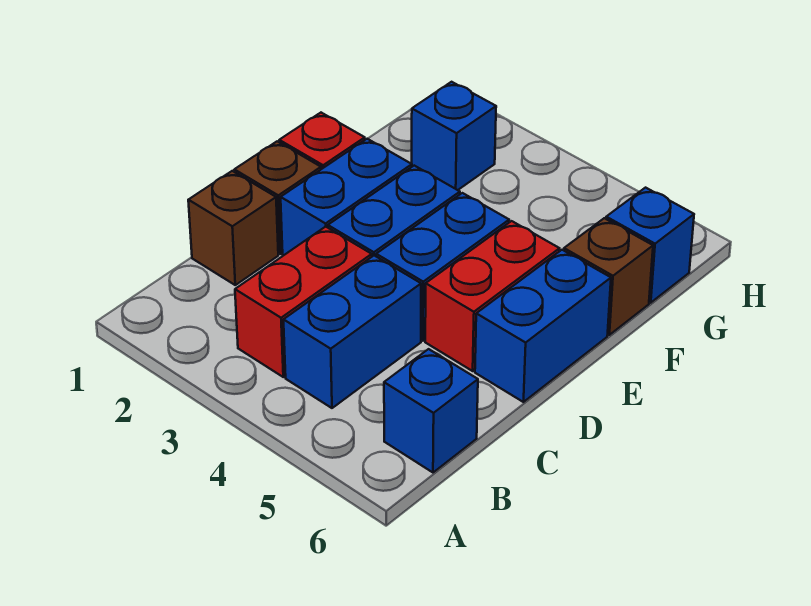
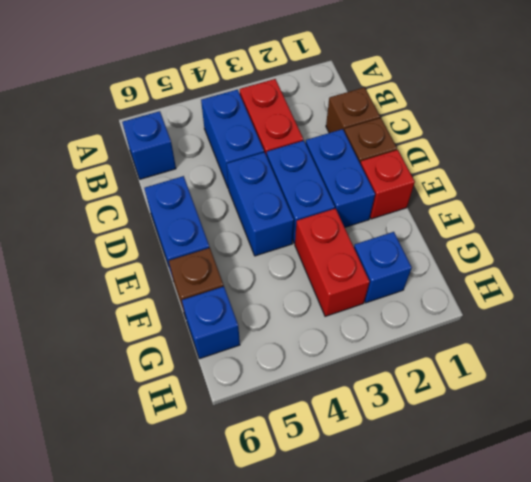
red 1x2 brick [425,221,560,371] -> red 1x2 brick moved to [295,209,370,316]

